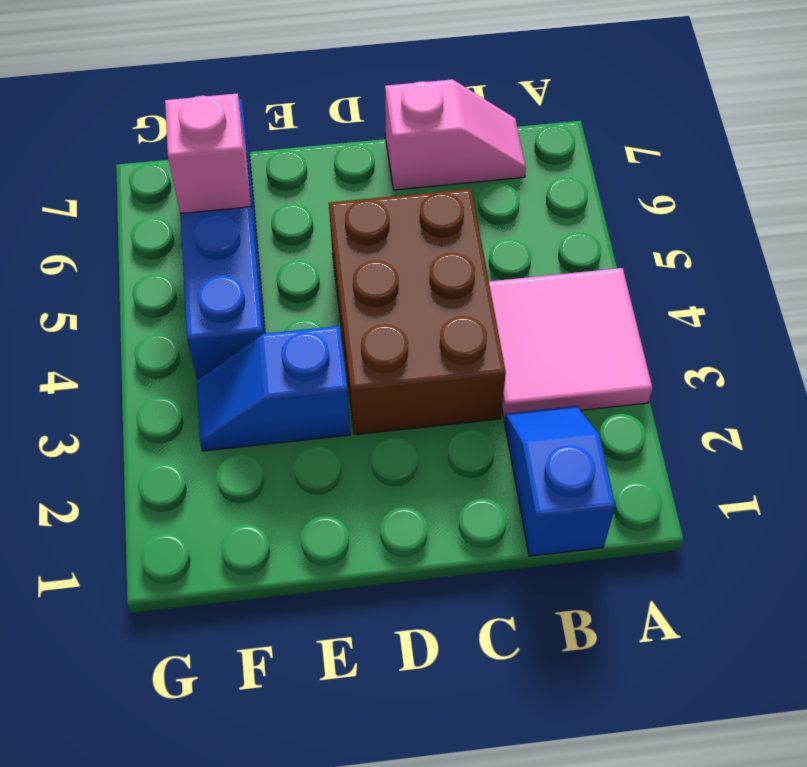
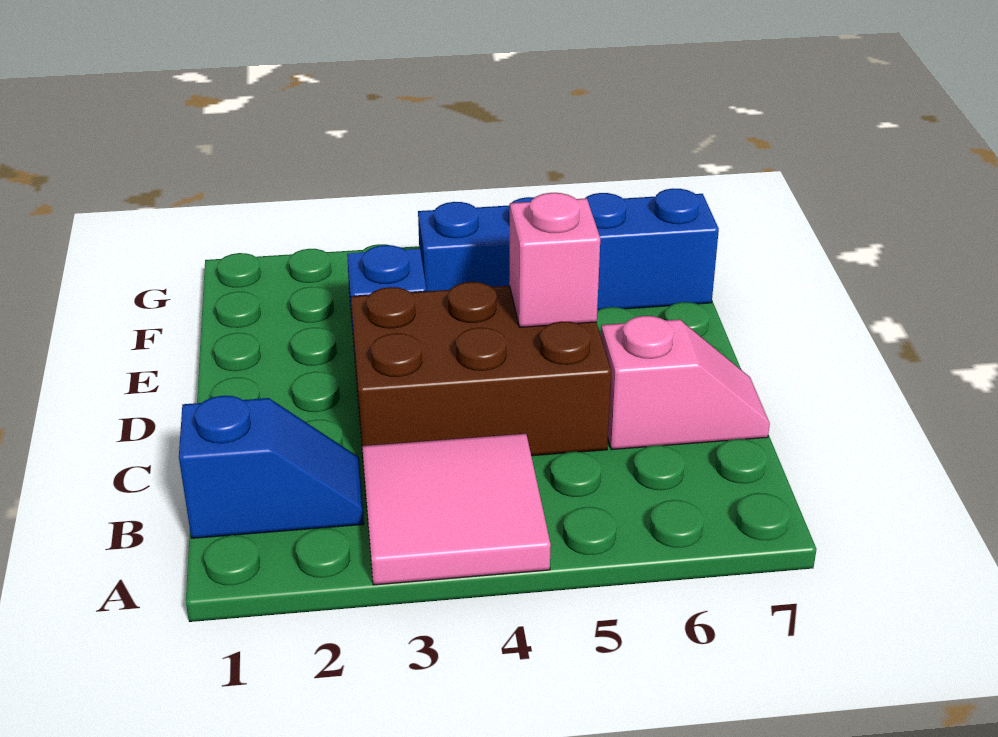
pink 1x2 slope [385,79,526,190] -> pink 1x2 slope turned to [601,316,770,450]
pink 1x1 brick [165,93,251,214] -> pink 1x1 brick moved to [509,193,600,327]

